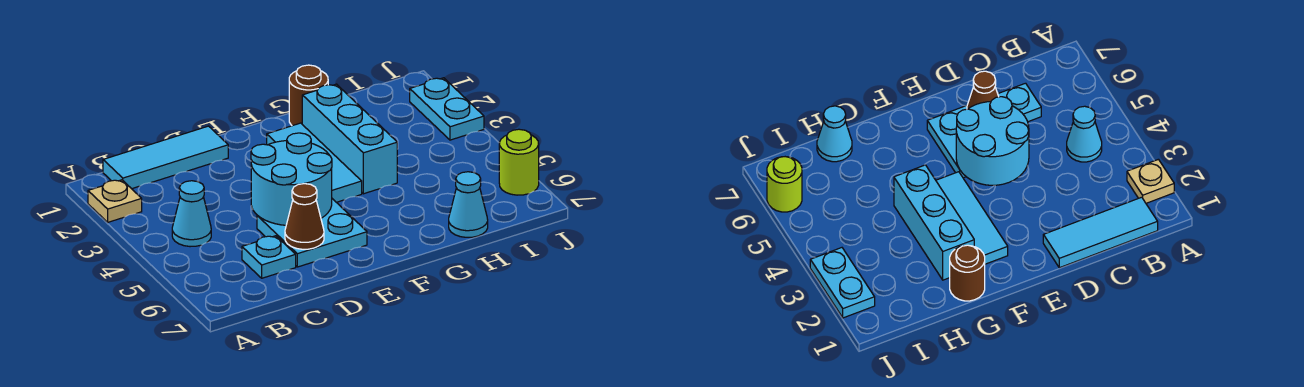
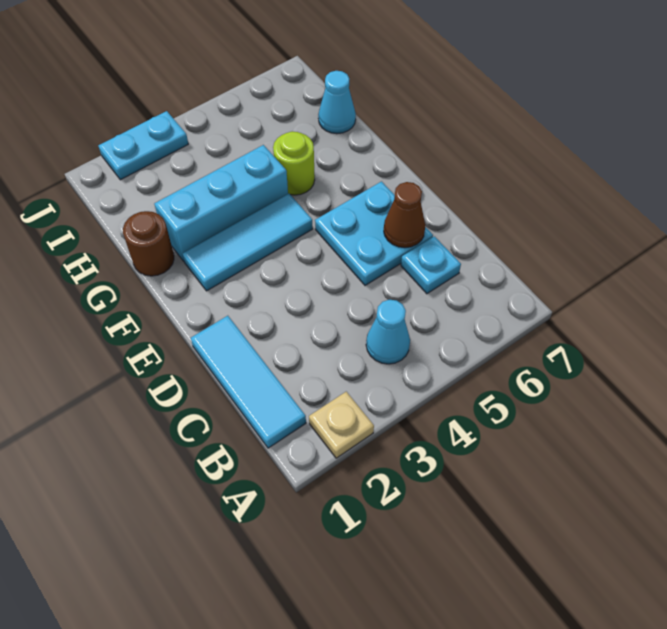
cyan 2x2 round brick [251,133,332,225] -> none
lime 1x1 round brick [499,129,539,195] -> lime 1x1 round brick moved to [273,132,315,195]

